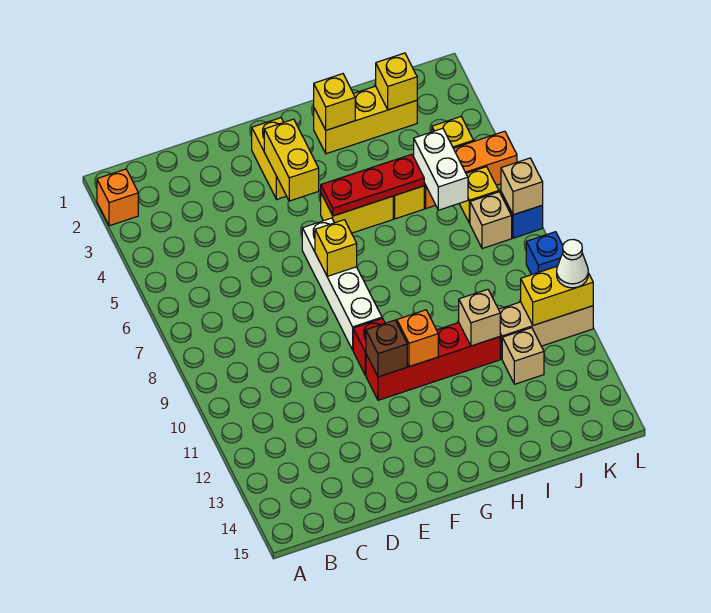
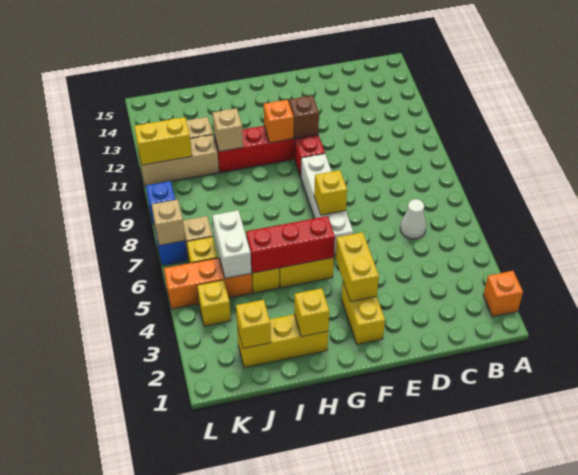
red 1x3 plate [321,154,424,216] -> red 1x3 brick [246,216,335,273]
white 1x1 cone [557,239,588,288] -> white 1x1 cone moved to [400,199,426,239]

